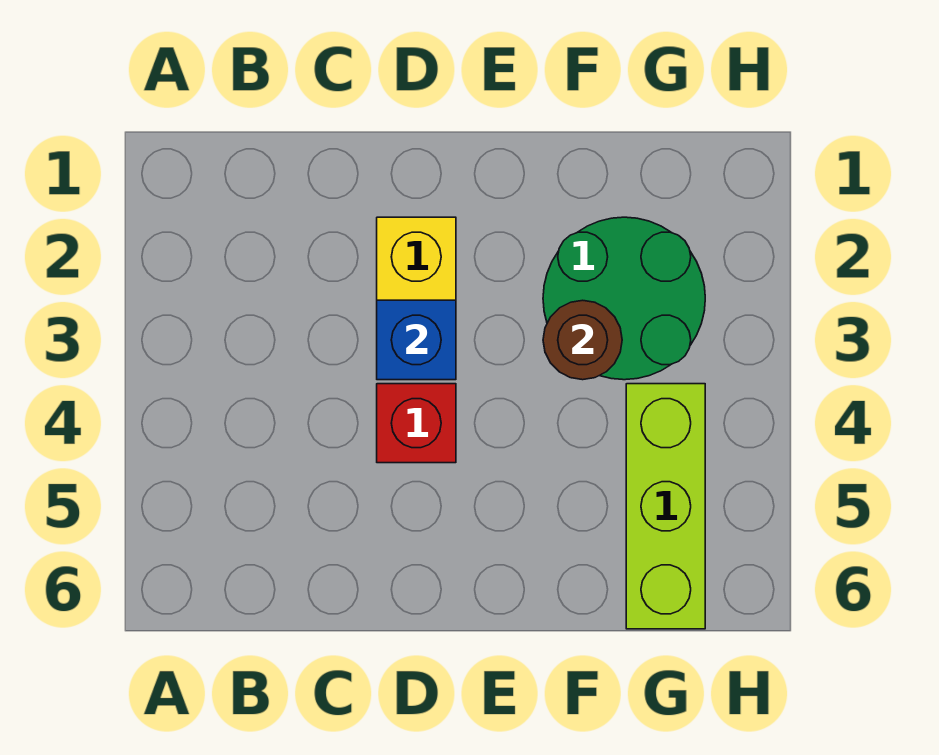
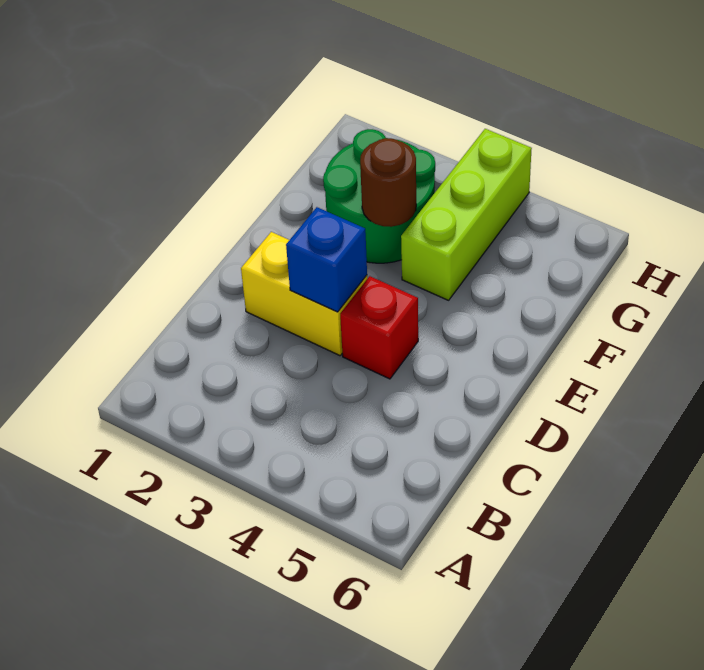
lime 1x3 brick [626,384,705,629] -> lime 1x3 brick turned to [401,129,532,300]

